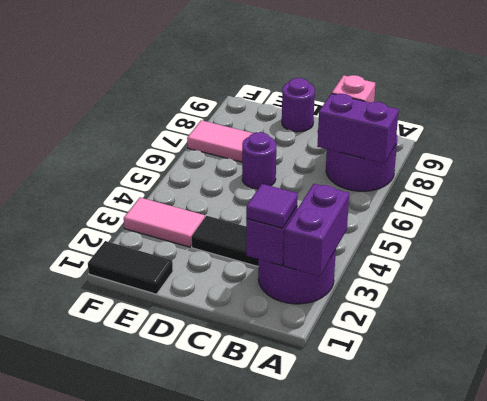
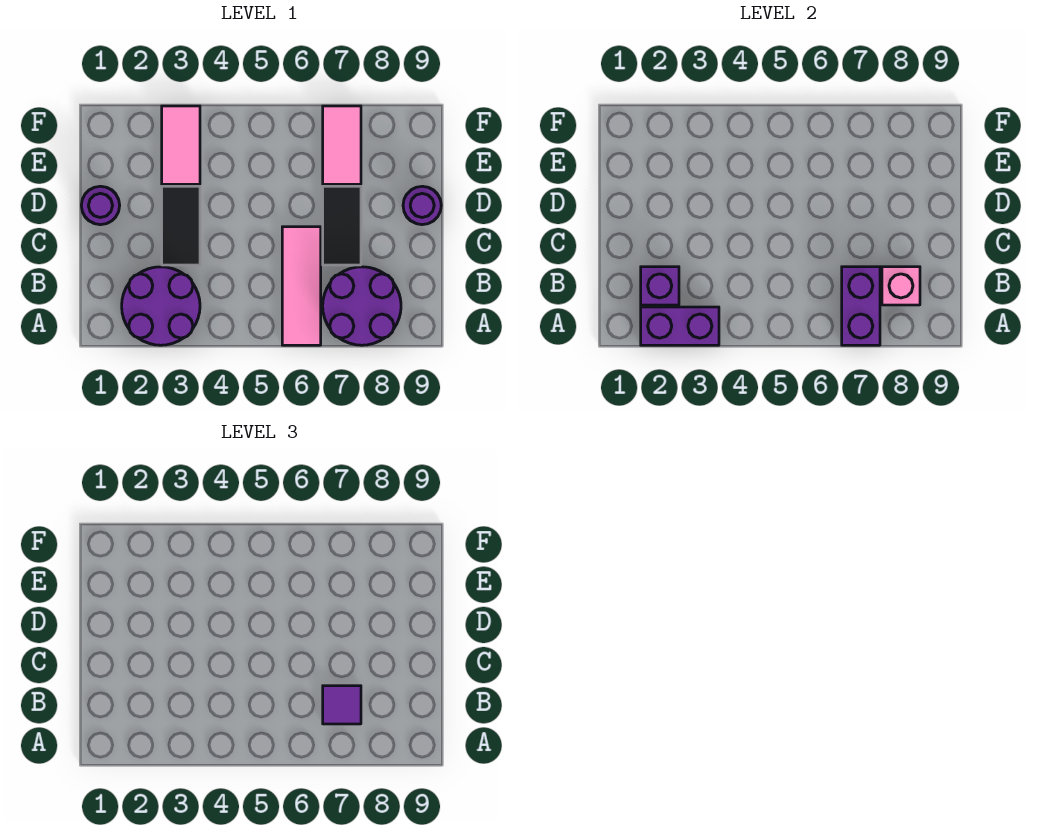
none -> pink 1x3 tile [282,227,321,345]
purple 1x1 tile [246,184,298,228] -> purple 1x1 tile moved to [323,686,361,724]
purple 1x1 round brick [242,132,276,189] -> purple 1x1 round brick moved to [81,186,120,225]
black 1x2 tile [88,241,173,294] -> black 1x2 tile moved to [323,186,361,265]

